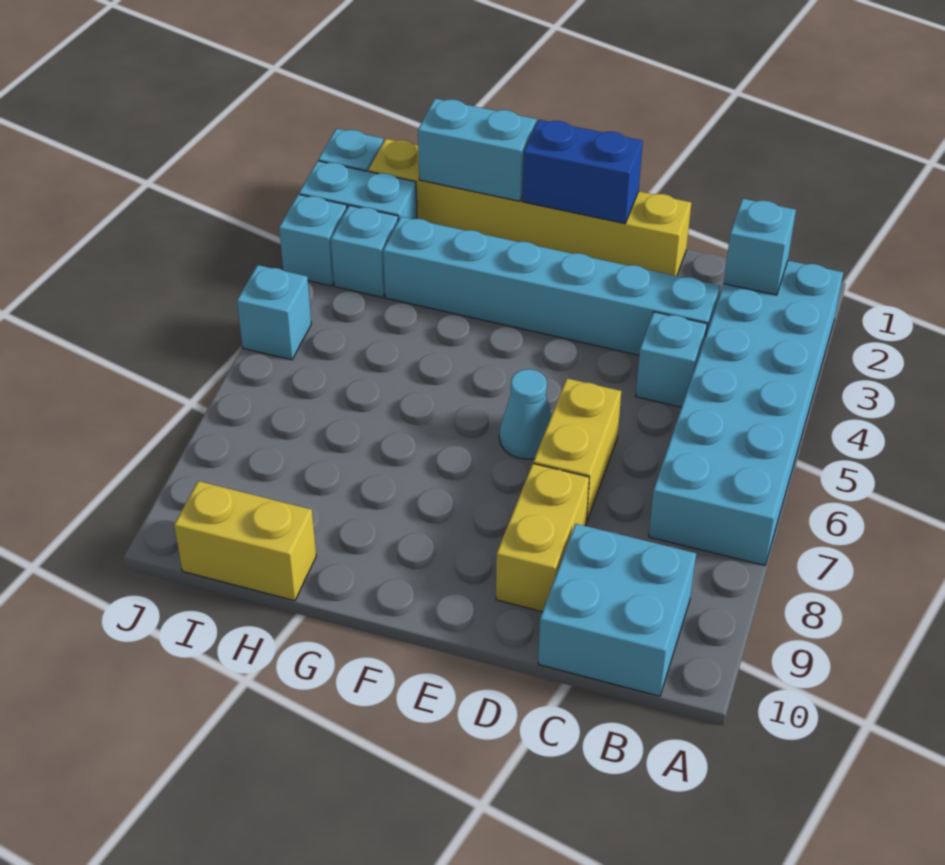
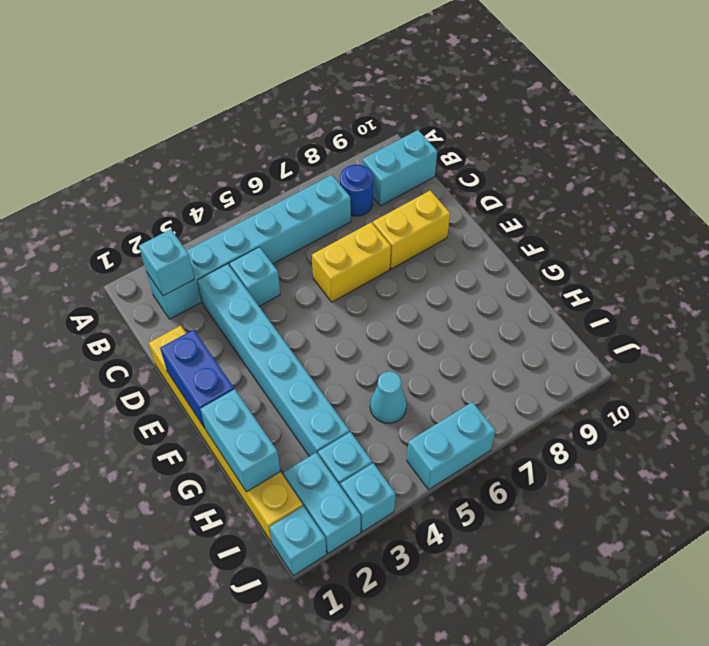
cyan 2x6 brick [649,261,843,565] -> cyan 1x6 brick [146,175,351,319]
none -> blue 1x1 round brick [340,165,373,216]
cyan 2x2 brick [538,524,696,696] -> cyan 1x2 brick [363,130,437,206]
cyan 1x1 cone [499,369,551,459] -> cyan 1x1 cone moved to [370,371,407,423]
yellow 1x2 brick [174,481,316,601] -> none
cyan 1x1 brick [237,265,311,360] -> cyan 1x2 brick [407,402,495,490]

